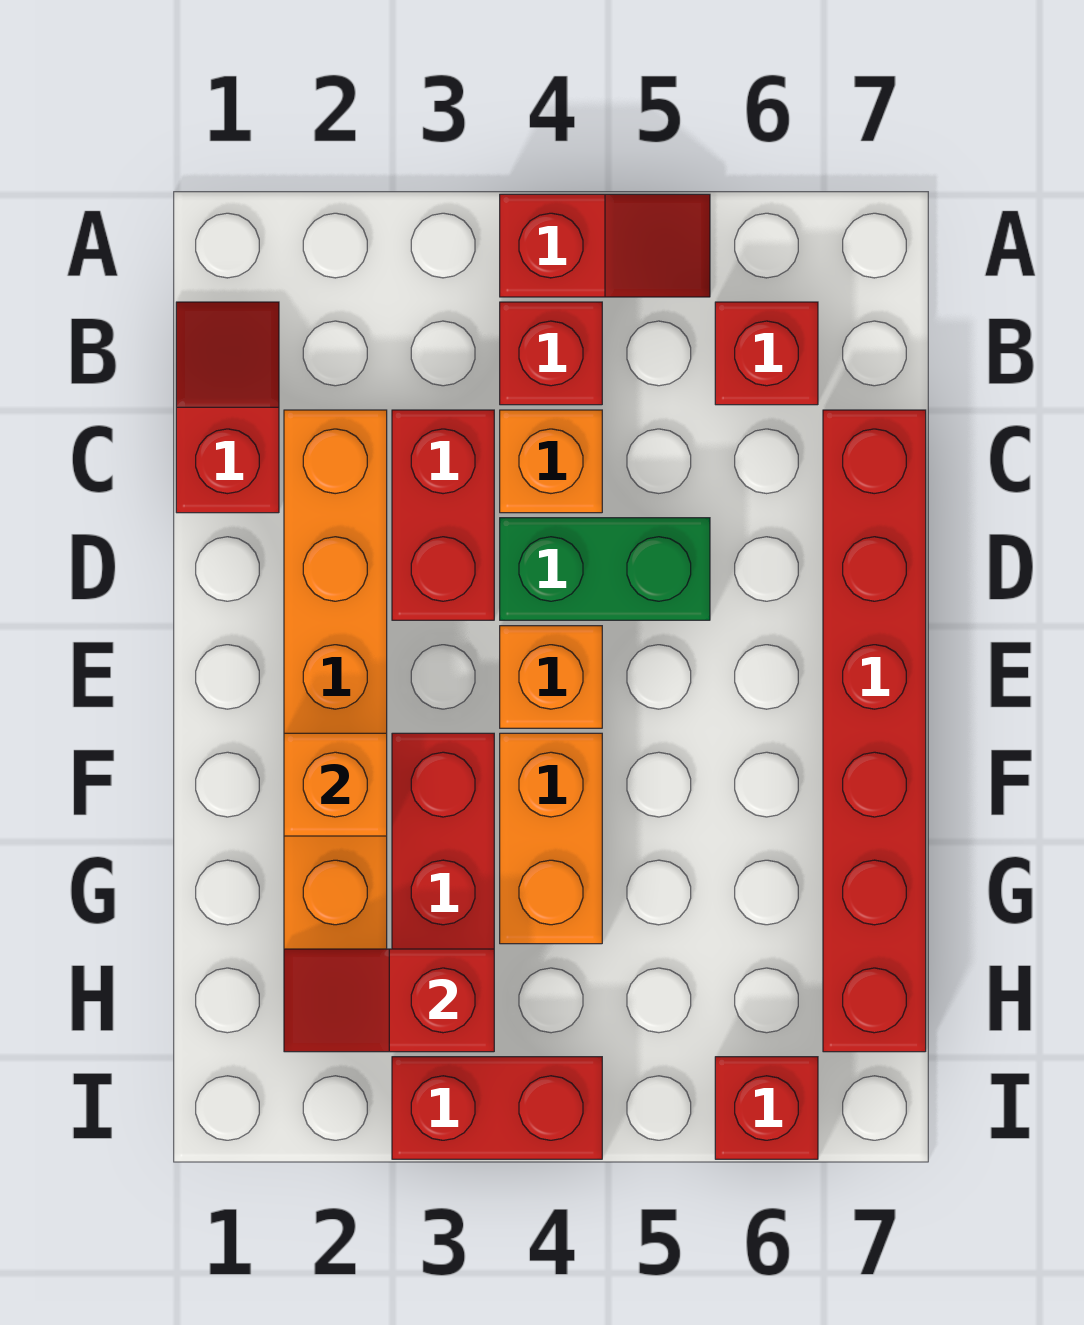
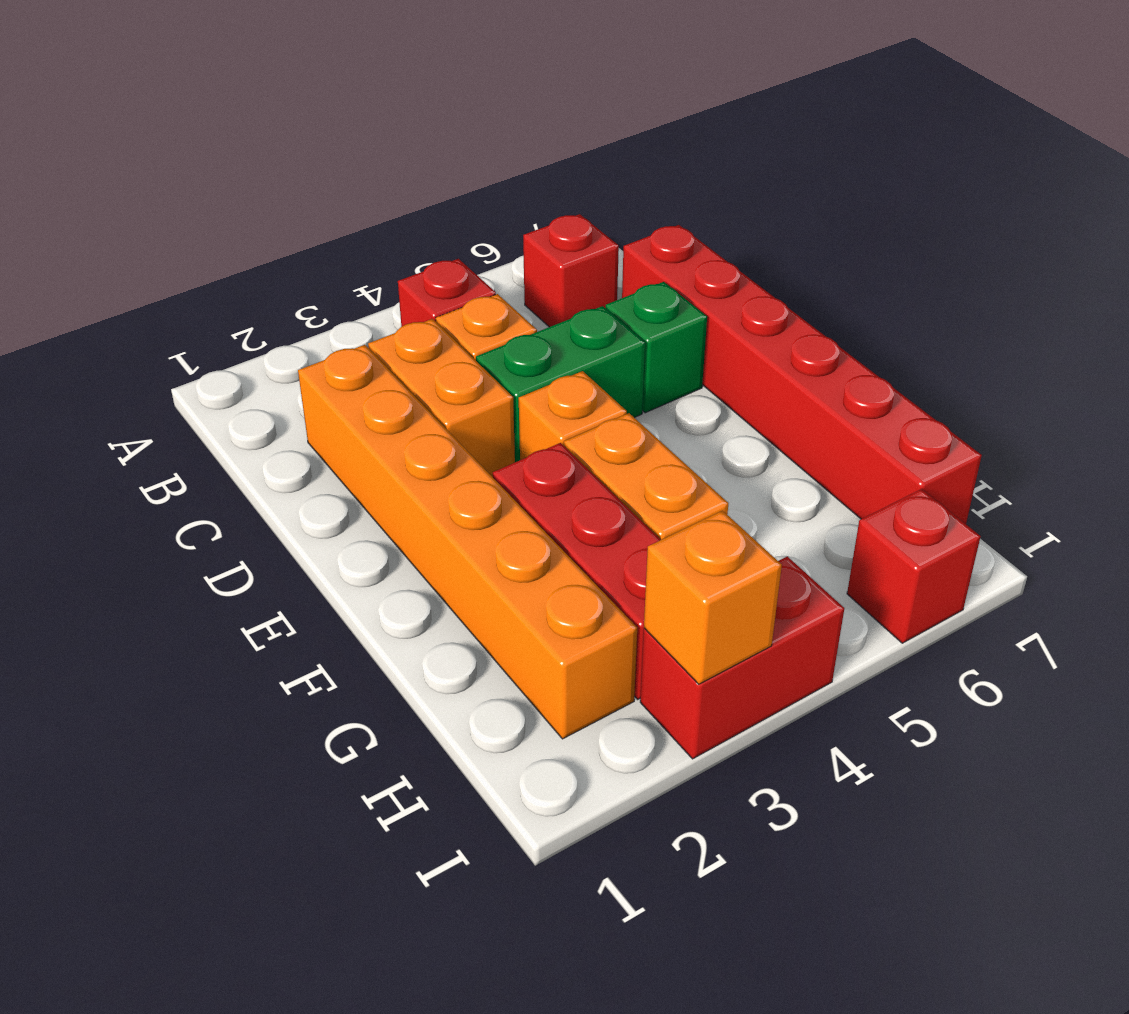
red 1x2 slope [500,194,710,297] -> none
red 1x2 slope [176,302,279,513] -> none
red 1x2 brick [392,410,494,620] -> orange 1x2 brick [368,319,515,477]
none -> green 1x1 brick [605,282,707,413]
orange 1x1 brick [284,733,387,836] -> orange 1x1 brick moved to [644,511,782,684]
red 1x2 slope [284,949,494,1052] -> none

